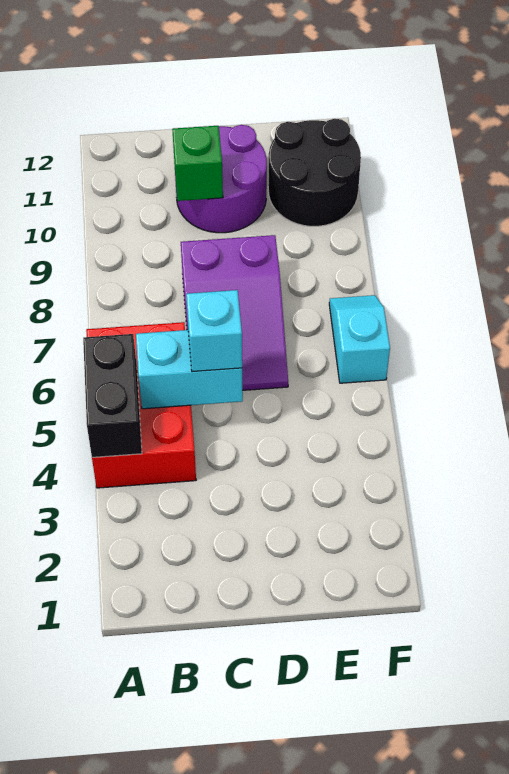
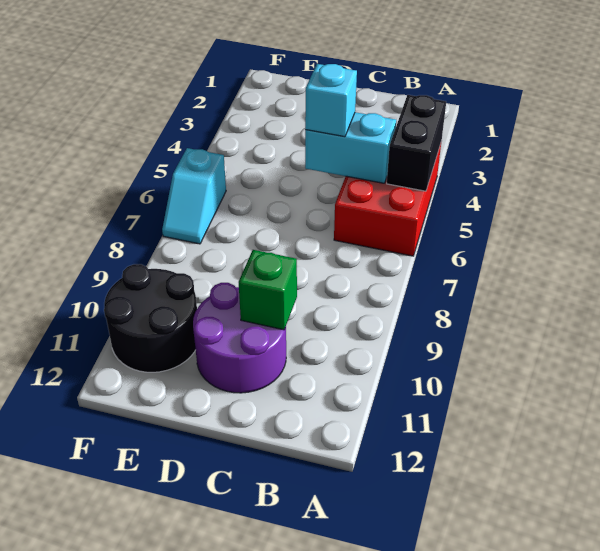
purple 2x3 slope [181,235,288,390] -> none

